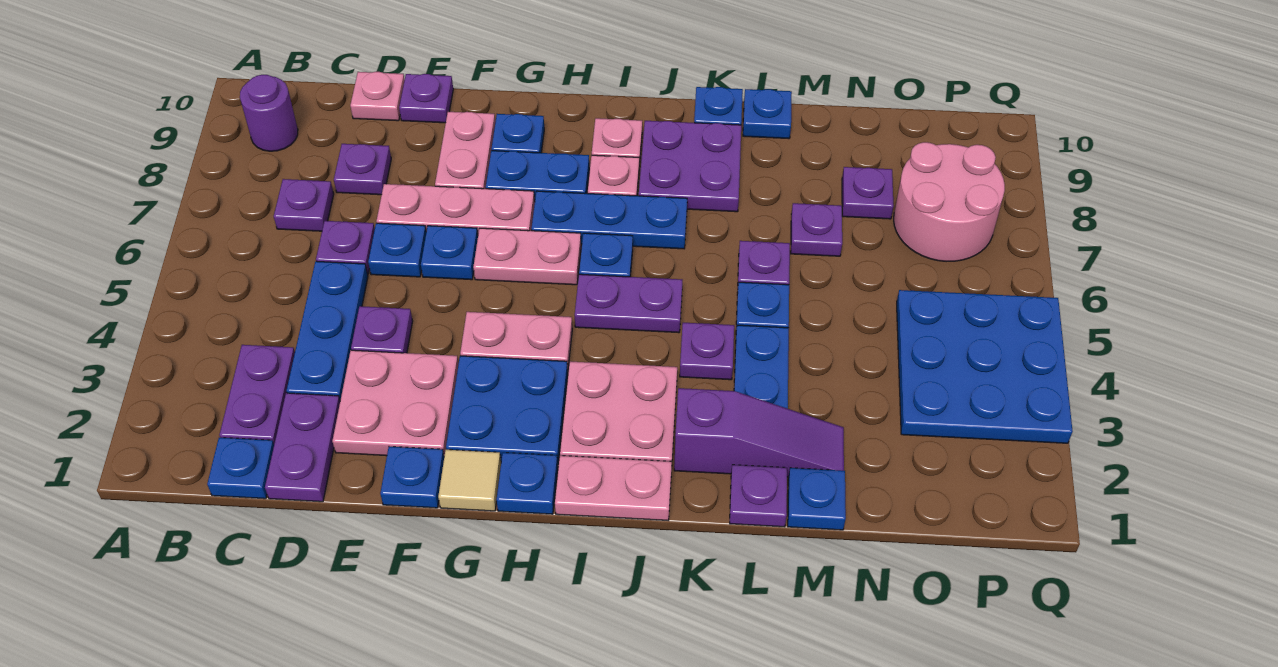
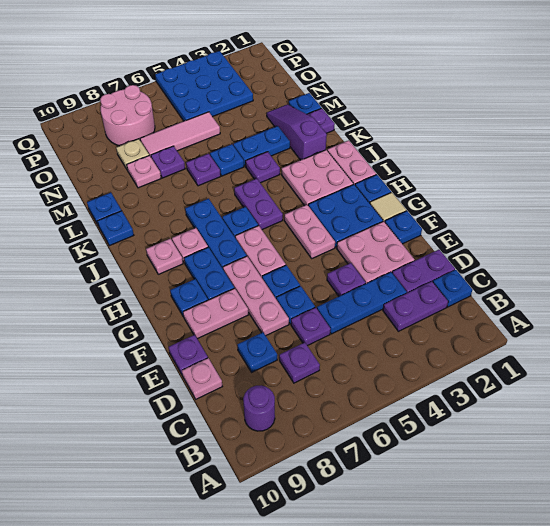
purple 1x1 plate [334,144,391,195] -> blue 1x1 plate [237,332,277,372]
purple 2x2 plate [639,121,741,212] -> none
none -> pink 1x1 plate [127,155,161,188]
none -> pink 1x3 tile [140,112,220,156]
purple 1x1 plate [842,167,893,219] -> tan 1x1 plate [116,139,149,169]

